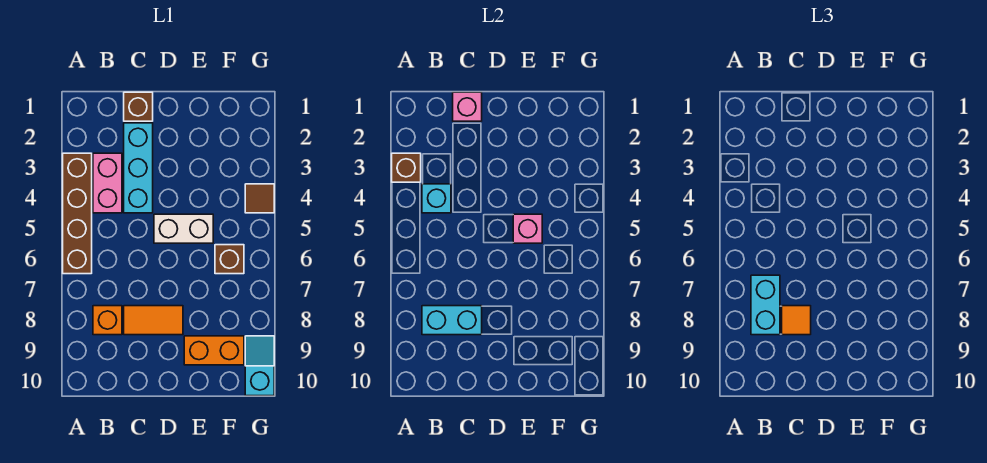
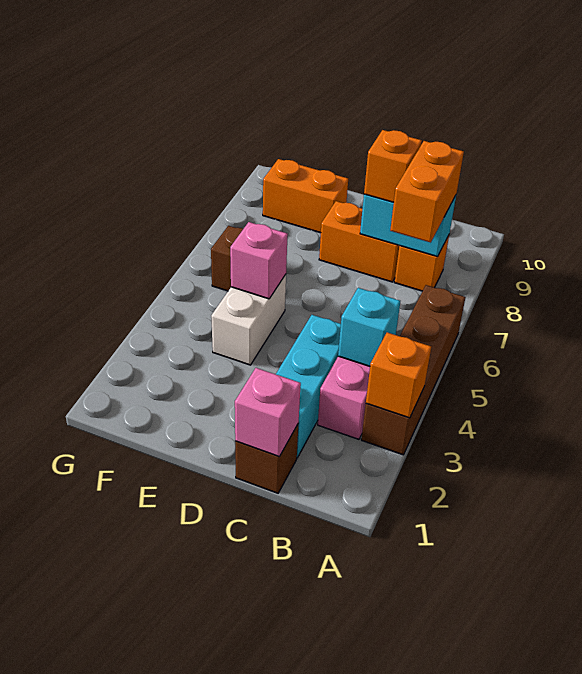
brown 1x1 brick [392,153,421,182] -> orange 1x1 brick [366,333,431,418]
cyan 1x2 brick [751,275,780,335] -> orange 1x2 brick [390,141,464,243]
orange 1x2 tile [124,306,183,335] -> orange 1x2 brick [319,201,399,282]
orange 1x1 tile [782,306,811,335] -> orange 1x1 brick [364,130,422,202]
white 1x2 brick [154,214,213,243] -> white 1x2 brick turned to [211,275,286,365]
brown 1x1 tile [245,184,274,213] -> none
cyan 1x2 slope [245,336,274,396] -> none

